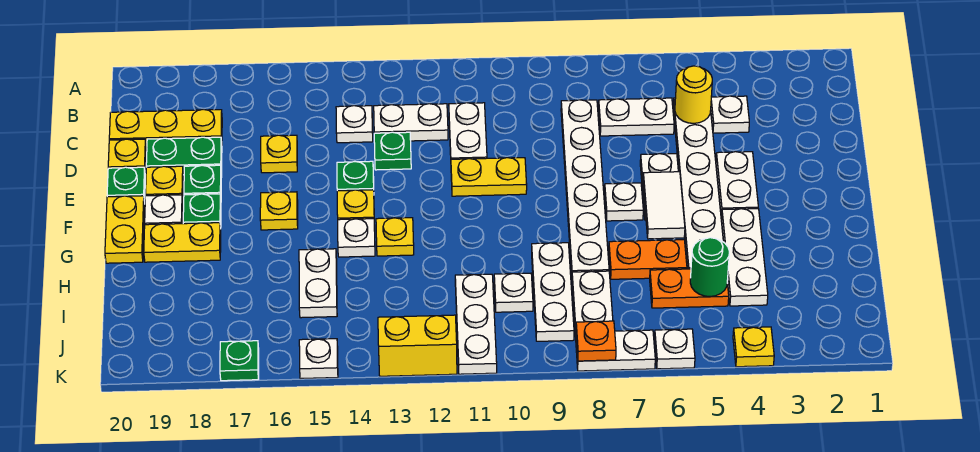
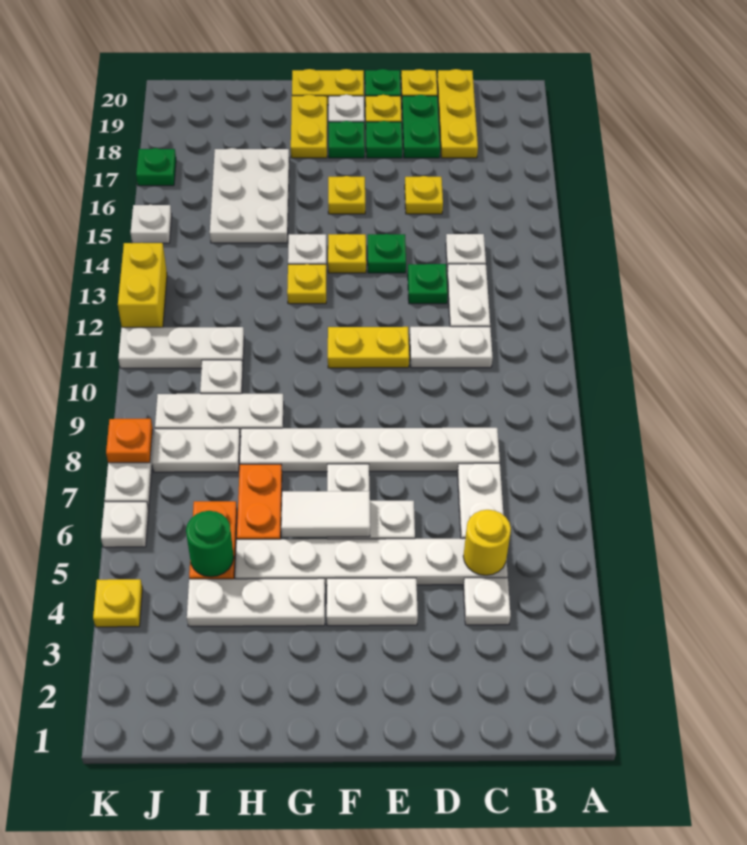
yellow 1x2 plate [451,158,527,196] -> yellow 1x2 plate turned to [328,327,409,368]
white 1x2 plate [299,249,337,318] -> white 2x3 plate [210,148,289,243]

